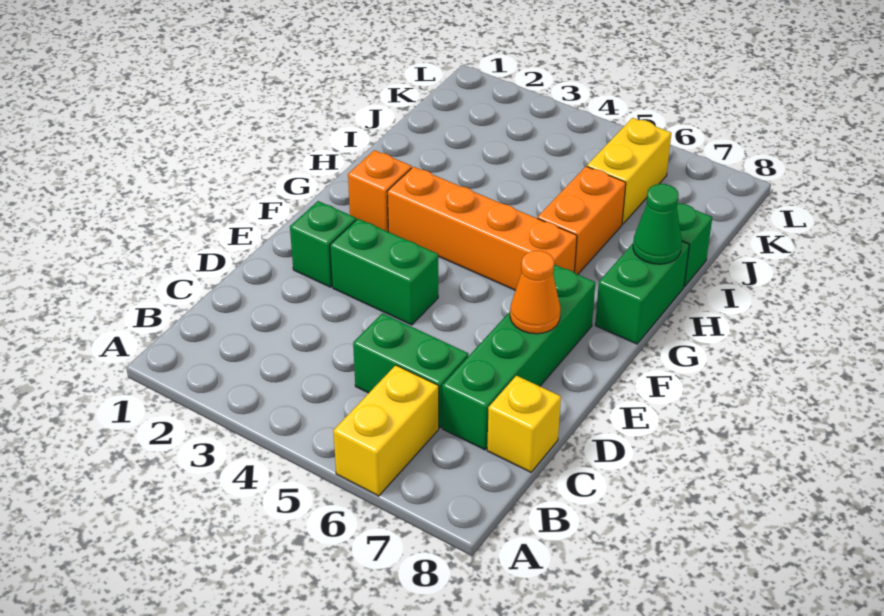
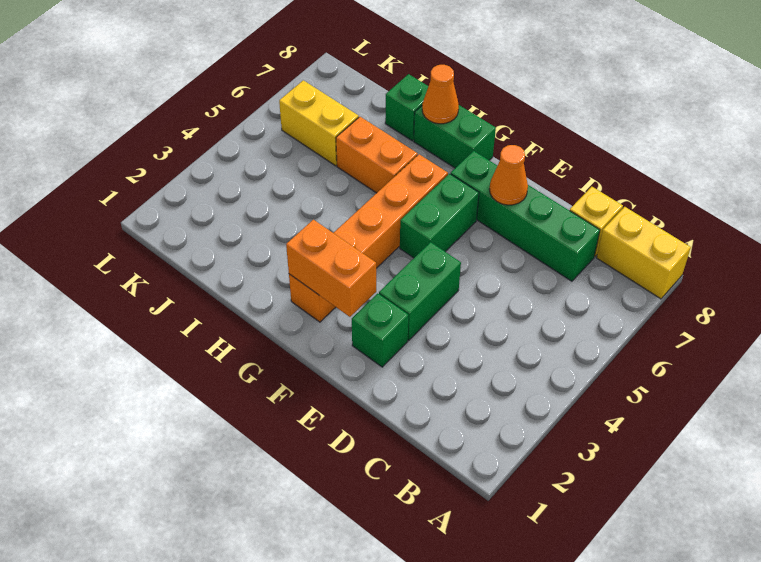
yellow 1x2 brick [333,365,439,496] -> yellow 1x2 brick moved to [597,207,691,299]
green 1x2 brick [353,313,468,428] -> green 1x2 brick moved to [400,174,479,258]
none -> orange 1x2 brick [286,220,376,317]
green 1x1 cone [633,184,682,264] -> orange 1x1 cone [422,65,459,124]

